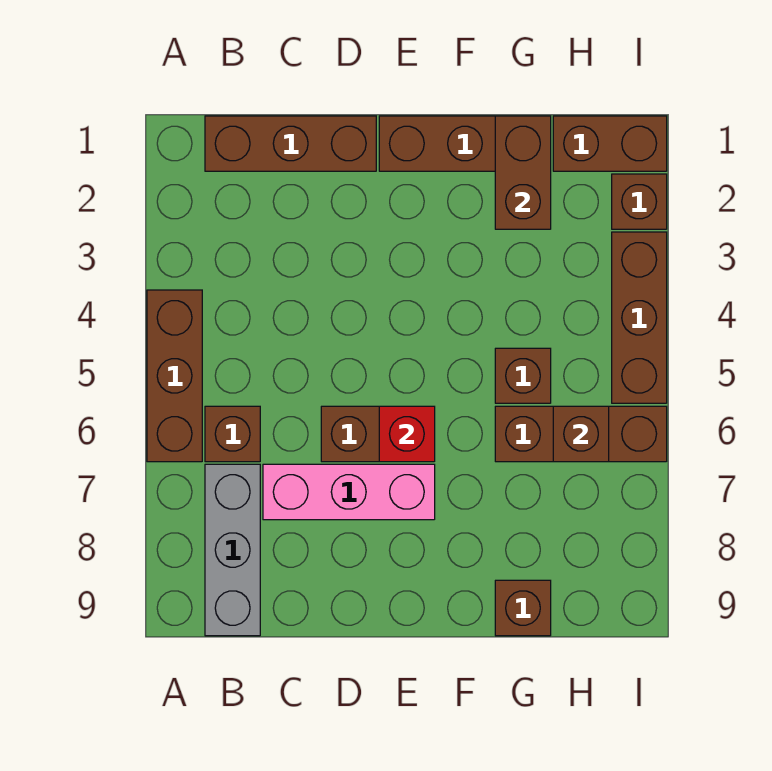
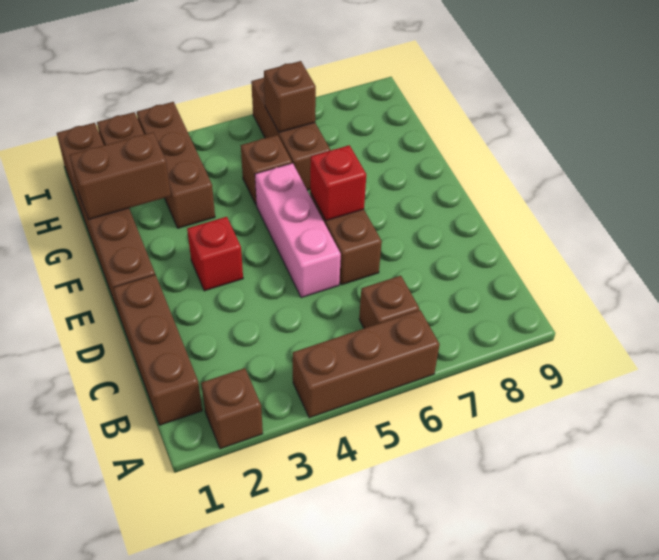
grey 1x3 brick [205,464,260,636] -> none
pink 1x3 brick [263,464,435,520] -> pink 1x3 brick moved to [255,163,341,298]
none -> red 1x1 brick [187,217,243,291]
brown 1x1 brick [495,580,551,636] -> brown 1x1 brick moved to [201,368,263,449]
brown 1x3 brick [612,232,667,403] -> brown 1x3 brick turned to [137,102,215,228]

